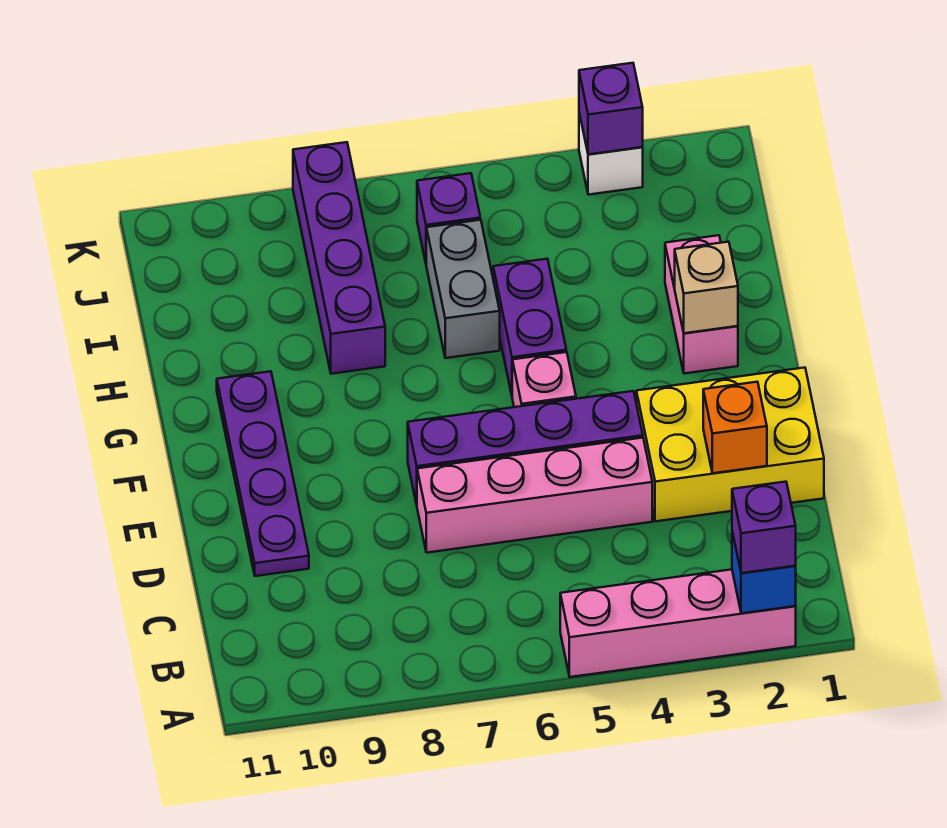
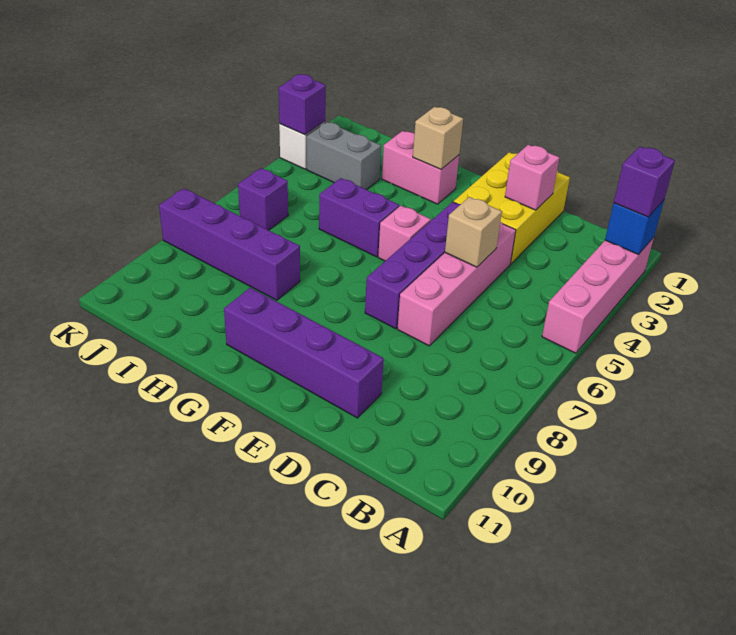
orange 1x1 brick [703,382,767,473] -> pink 1x1 brick [505,145,559,210]
none -> tan 1x1 brick [445,197,502,267]
purple 1x4 plate [217,371,309,576] -> purple 1x4 brick [224,288,384,418]
grey 1x2 brick [426,220,500,358] -> grey 1x2 brick moved to [307,122,381,190]

